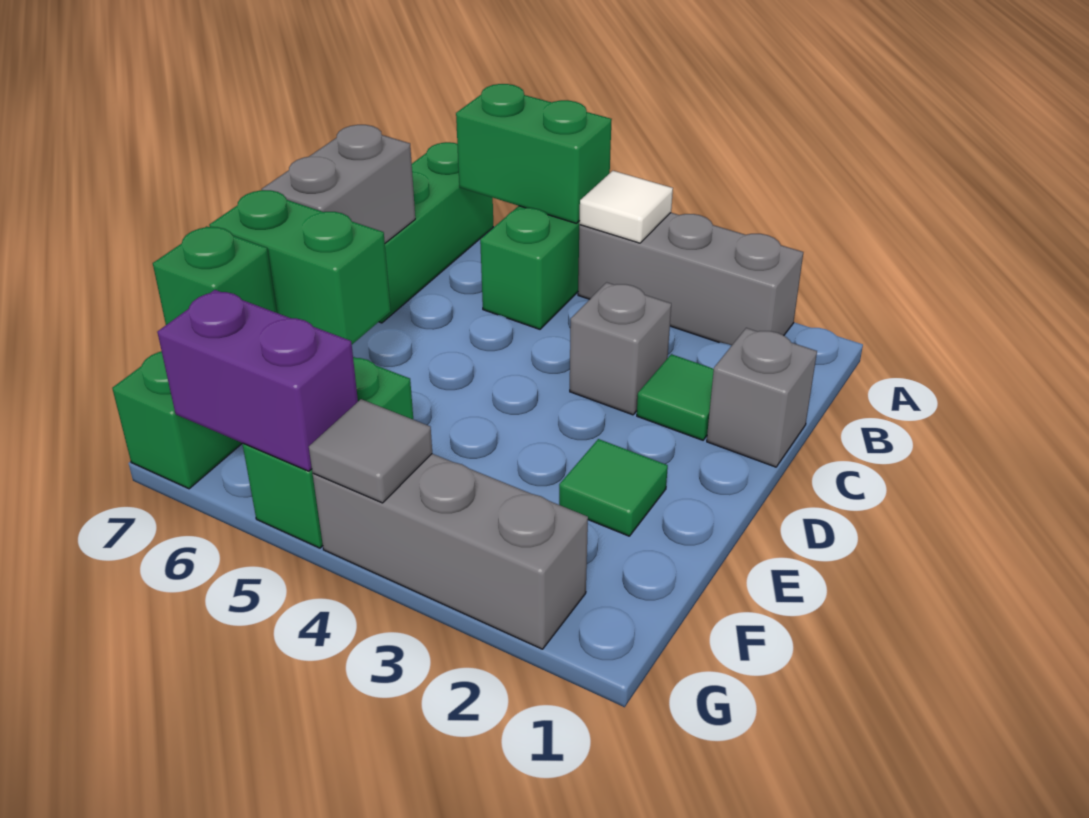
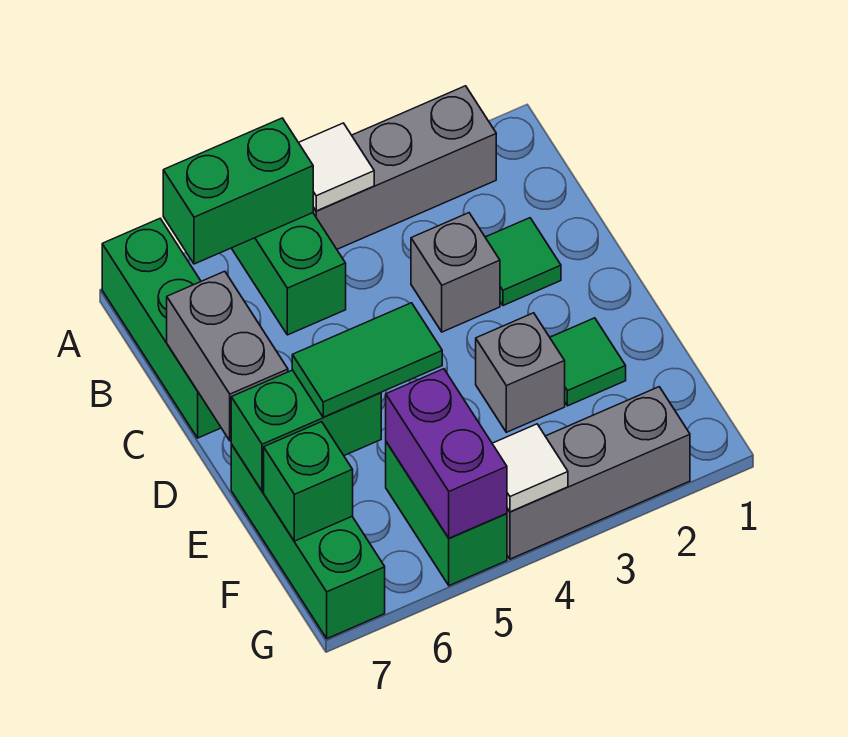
grey 1x1 brick [707,328,817,467] -> grey 1x1 brick moved to [476,313,565,432]
none -> green 1x2 tile [292,303,442,417]
grey 1x1 tile [309,399,432,503] -> white 1x1 tile [492,424,568,512]
purple 1x2 brick [157,290,358,471] -> purple 1x2 brick turned to [386,369,507,538]

